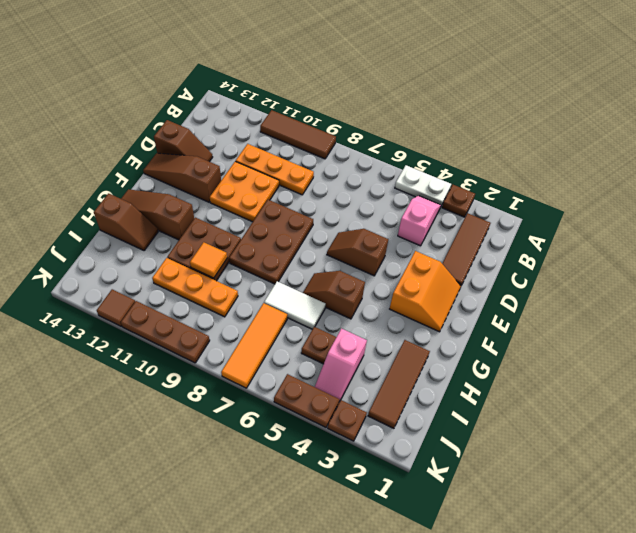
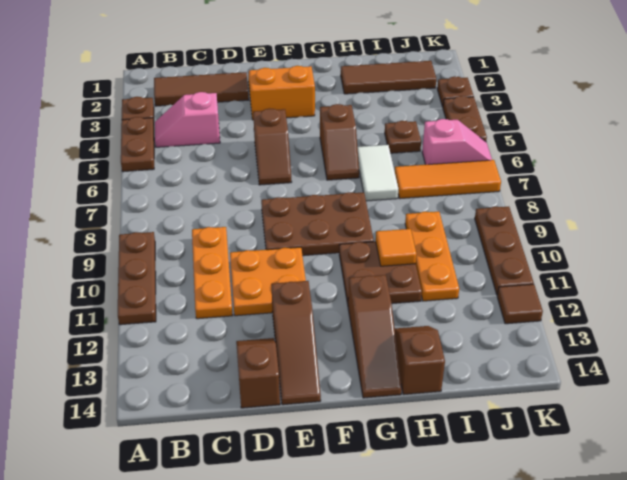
white 1x2 plate [395,165,451,206] -> brown 1x2 plate [121,117,154,172]
brown 1x3 tile [260,110,336,159] -> brown 1x3 plate [118,232,156,325]
pink 1x2 slope [315,329,367,402] -> pink 1x2 slope moved to [422,119,492,165]

